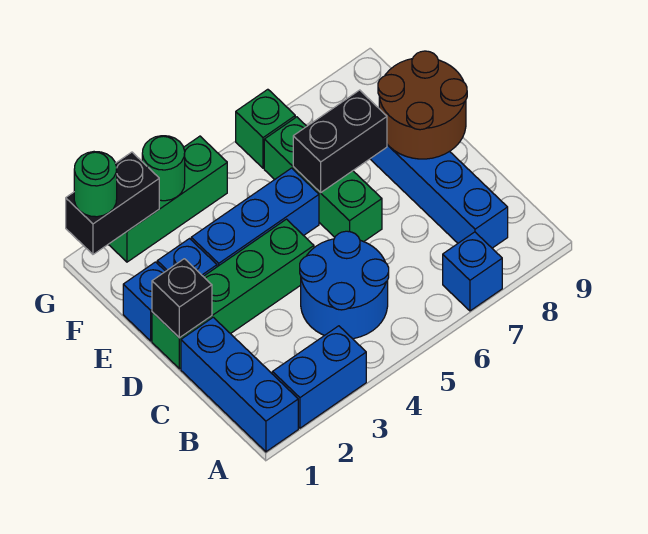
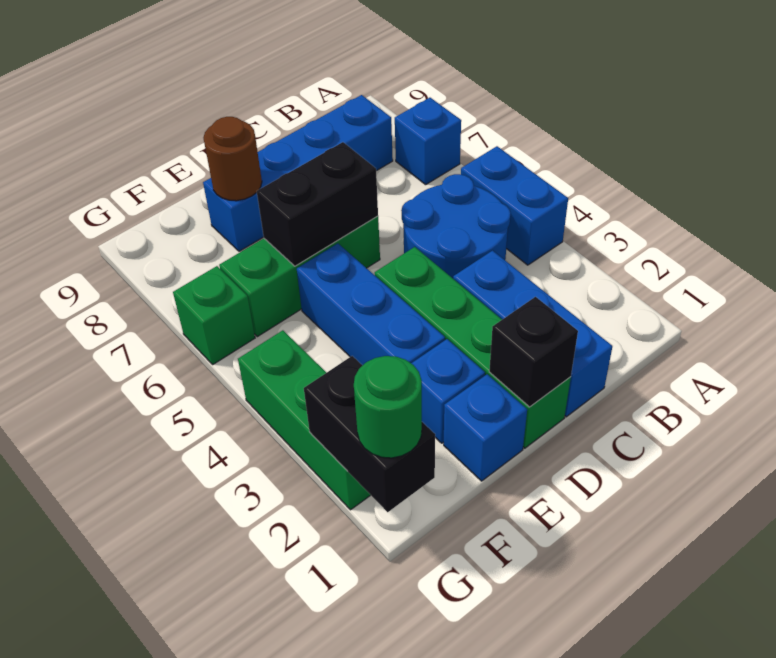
blue 1x3 brick [181,317,298,452] -> blue 1x3 brick turned to [453,251,612,417]
blue 1x2 brick [272,326,366,428] -> blue 1x2 brick moved to [461,146,568,265]
brown 2x2 round brick [378,51,467,159] -> brown 1x1 round brick [203,117,262,201]
black 1x2 brick [293,90,387,193] -> black 1x2 brick turned to [257,142,378,266]
green 1x1 round brick [142,136,185,201] -> none

